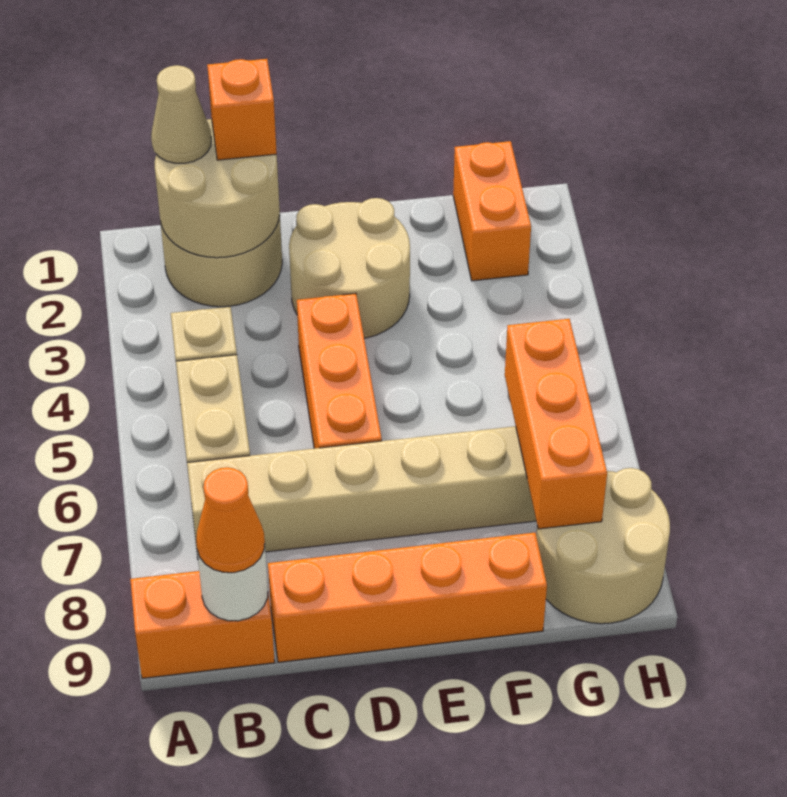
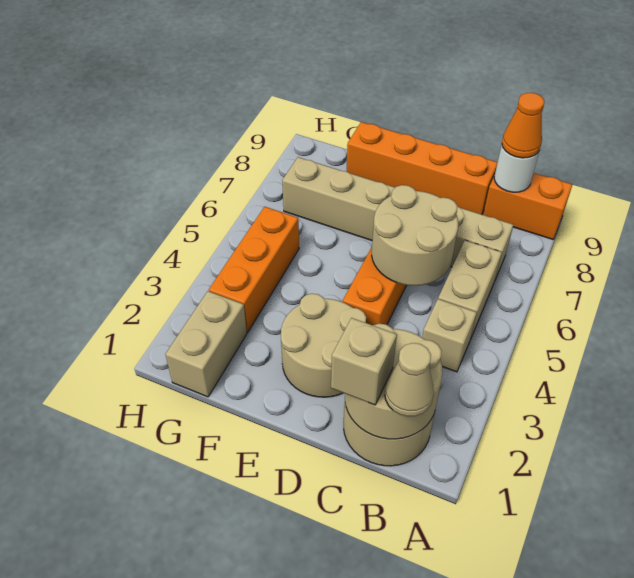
orange 1x1 brick [207,59,277,160] -> tan 1x1 brick [331,318,397,405]
orange 1x2 brick [453,141,531,281] -> tan 1x2 brick [165,291,247,397]
orange 1x3 brick [505,319,607,529] -> orange 1x3 brick moved to [209,207,299,332]
tan 2x2 round brick [536,468,670,624] -> tan 2x2 round brick moved to [372,185,458,286]

